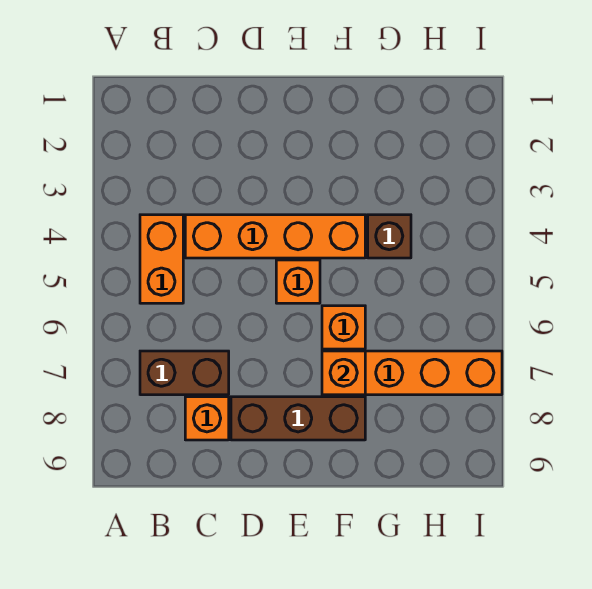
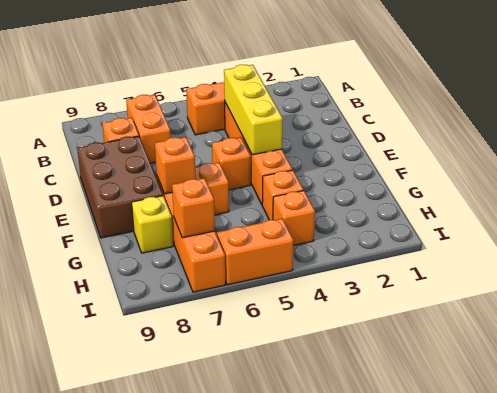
brown 1x2 brick [140,351,229,395] -> orange 1x2 brick [126,95,171,163]
none -> yellow 1x3 brick [224,65,283,155]
brown 1x3 brick [231,397,365,440] -> brown 2x3 brick [77,136,163,238]
brown 1x1 brick [368,215,411,258] -> orange 1x1 brick [262,170,304,220]
none -> yellow 1x1 brick [132,196,173,253]
none -> orange 1x1 brick [273,190,315,246]
none -> orange 1x1 brick [172,178,215,238]
none -> orange 1x2 brick [217,219,293,285]

